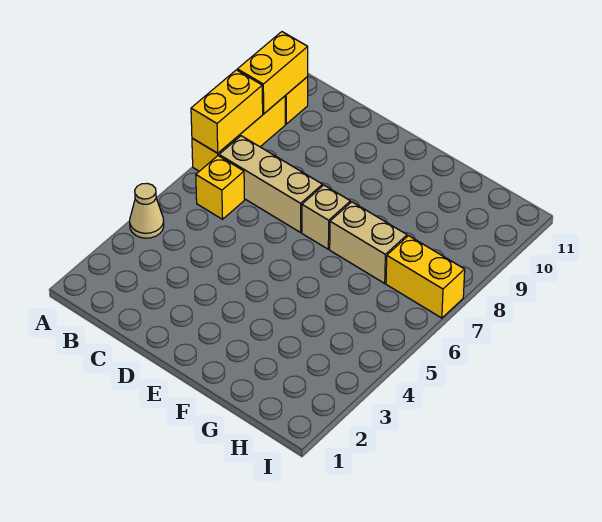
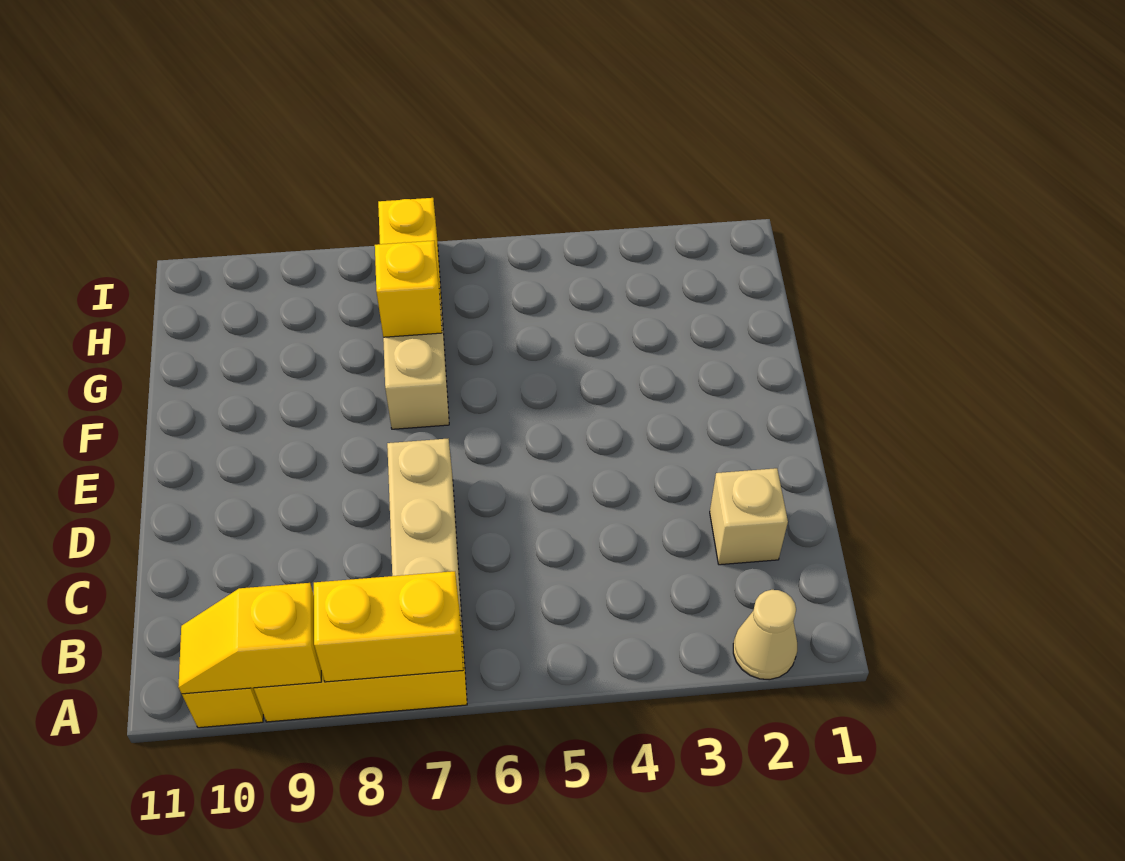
tan 1x1 cone [130,183,164,238] -> tan 1x1 cone moved to [733,590,797,680]
yellow 1x2 brick [237,32,308,114] -> yellow 1x2 slope [178,583,321,694]
yellow 1x1 brick [196,156,245,219] -> yellow 1x1 brick moved to [375,241,442,337]
tan 1x1 brick [302,185,350,249] -> tan 1x1 brick moved to [710,468,788,565]

